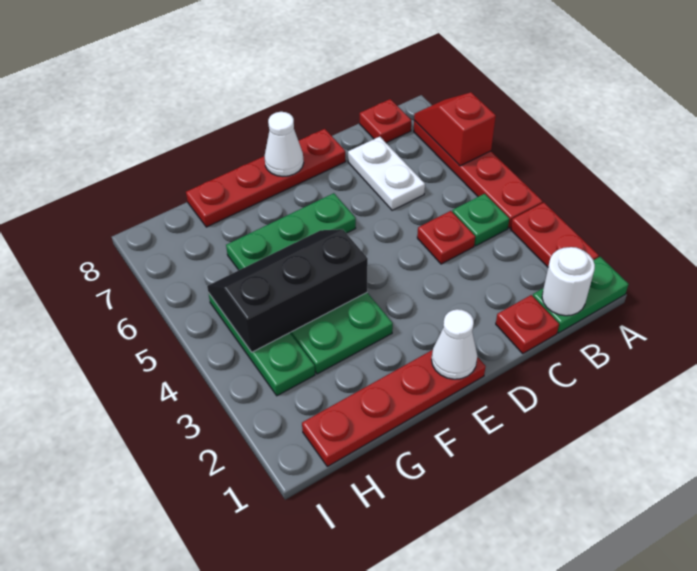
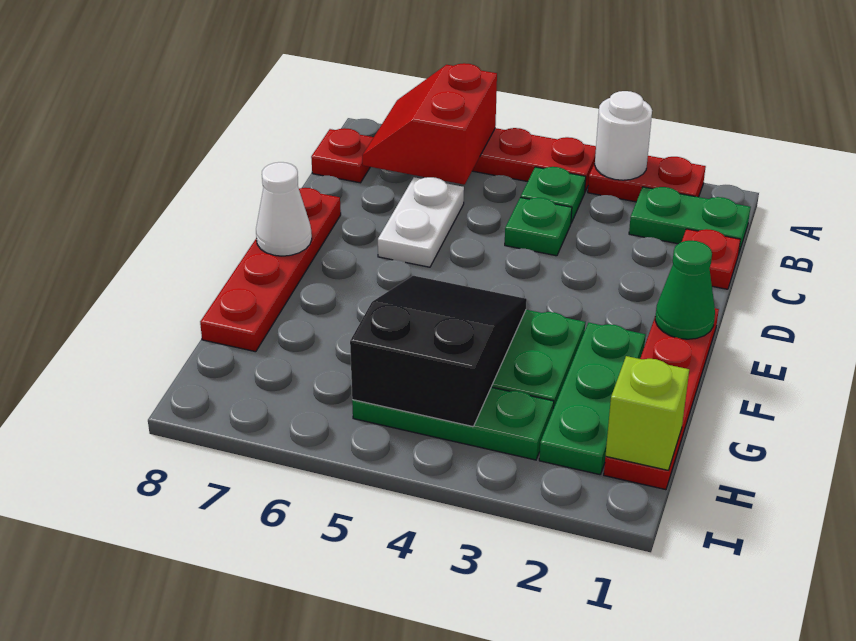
green 1x2 plate [533,257,629,333] -> green 1x2 plate turned to [629,187,751,255]
red 1x2 slope [414,92,496,166] -> red 2x2 slope [362,63,497,185]
white 1x1 round brick [542,247,595,316] -> white 1x1 round brick moved to [595,91,652,180]
red 1x1 plate [417,211,475,264] -> green 1x1 plate [505,197,572,256]
white 1x2 plate [348,137,425,210] -> white 1x2 plate turned to [378,177,464,267]
white 1x1 cone [432,309,477,379] -> green 1x1 cone [655,241,715,339]
green 1x3 plate [226,193,356,270] -> green 1x3 plate moved to [539,323,646,475]
black 2x3 slope [207,229,368,352] -> black 2x3 slope turned to [350,276,527,427]
none -> lime 1x1 brick [606,356,689,471]

